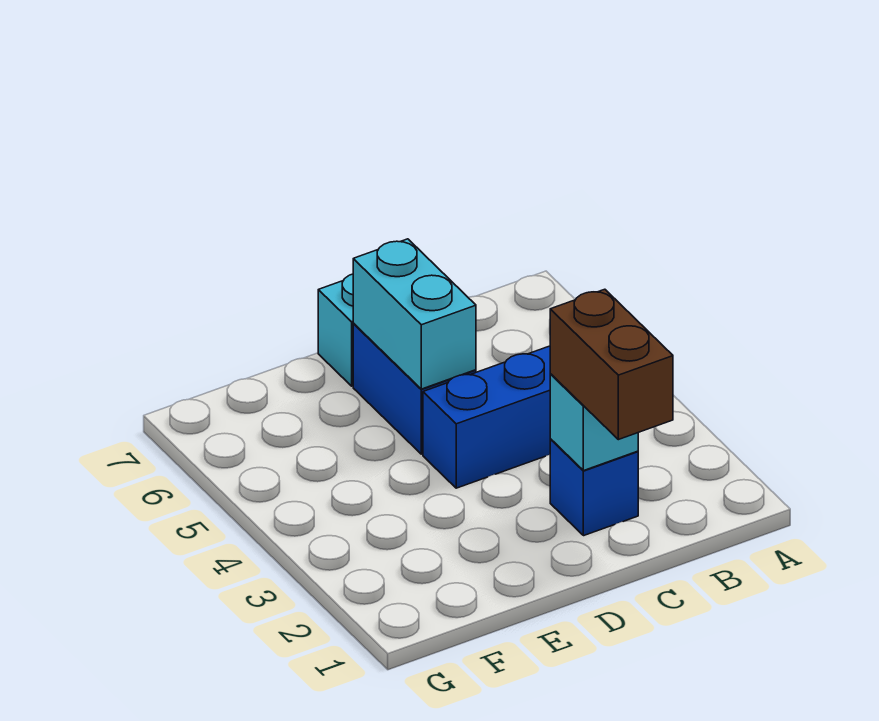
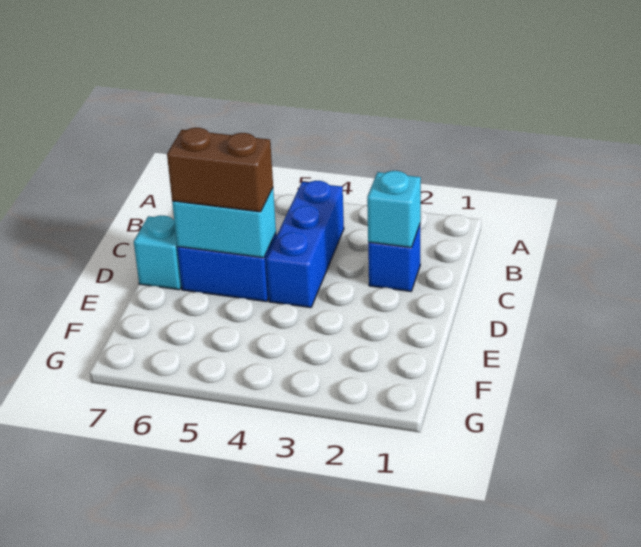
brown 1x2 brick [550,289,673,440] -> brown 1x2 brick moved to [167,128,273,212]

